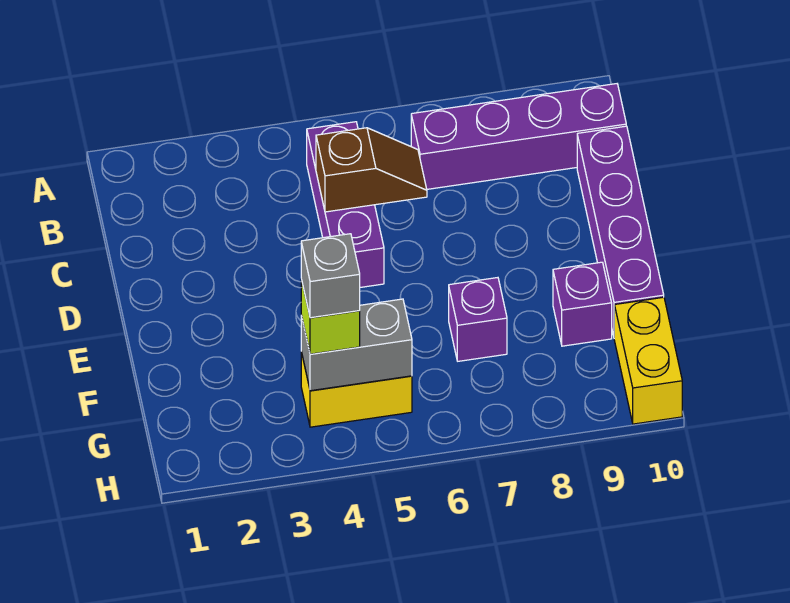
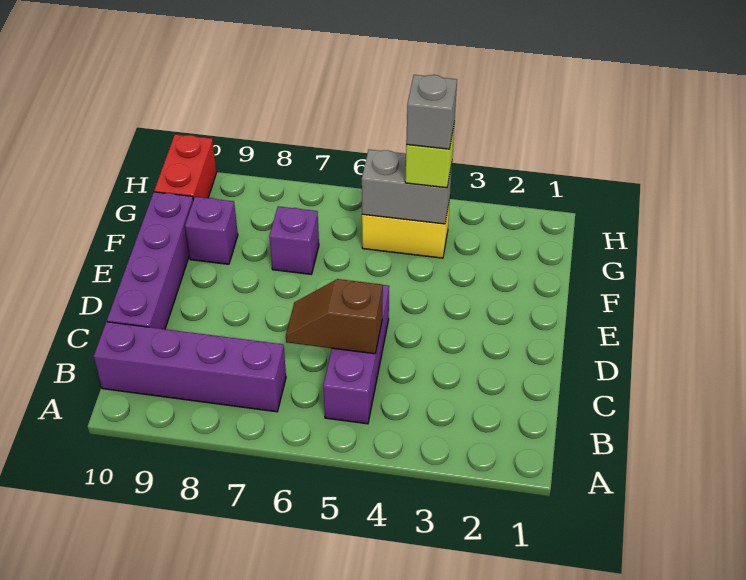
yellow 1x2 brick [614,297,682,424] -> red 1x2 brick [154,134,217,200]

